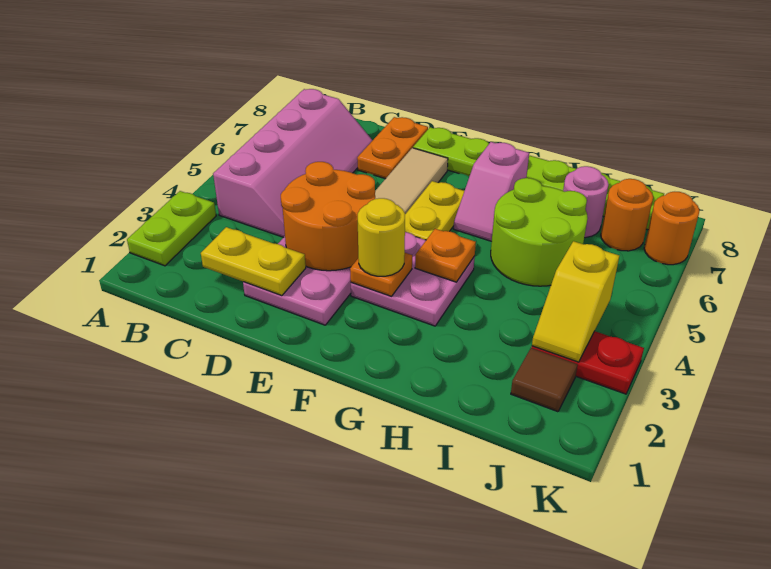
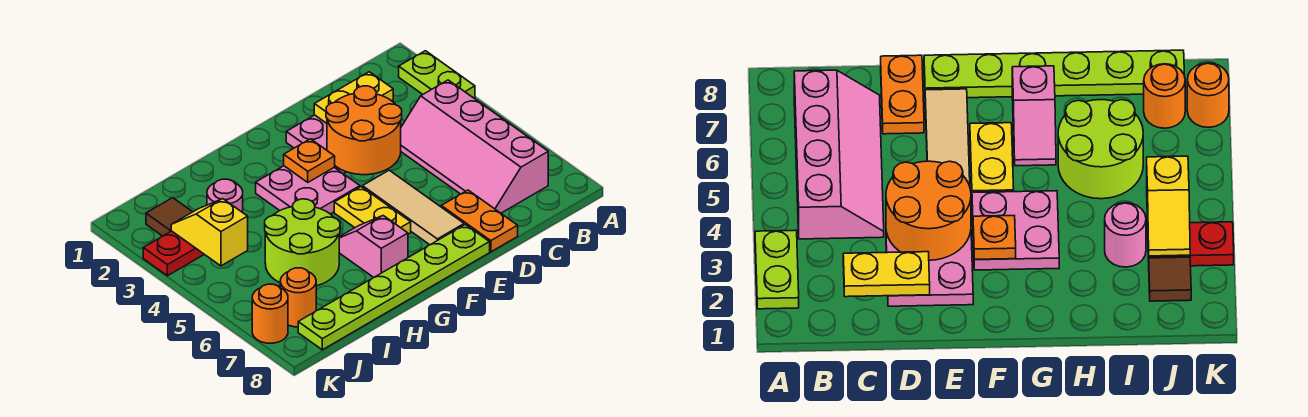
yellow 1x1 round brick [358,198,405,276] -> none
orange 1x1 plate [415,229,476,282] -> none
pink 1x1 round brick [563,166,609,238] -> pink 1x1 round brick moved to [207,179,243,212]

